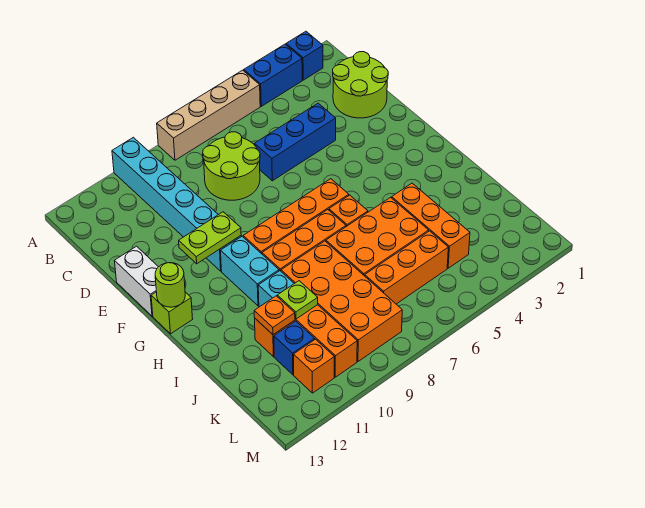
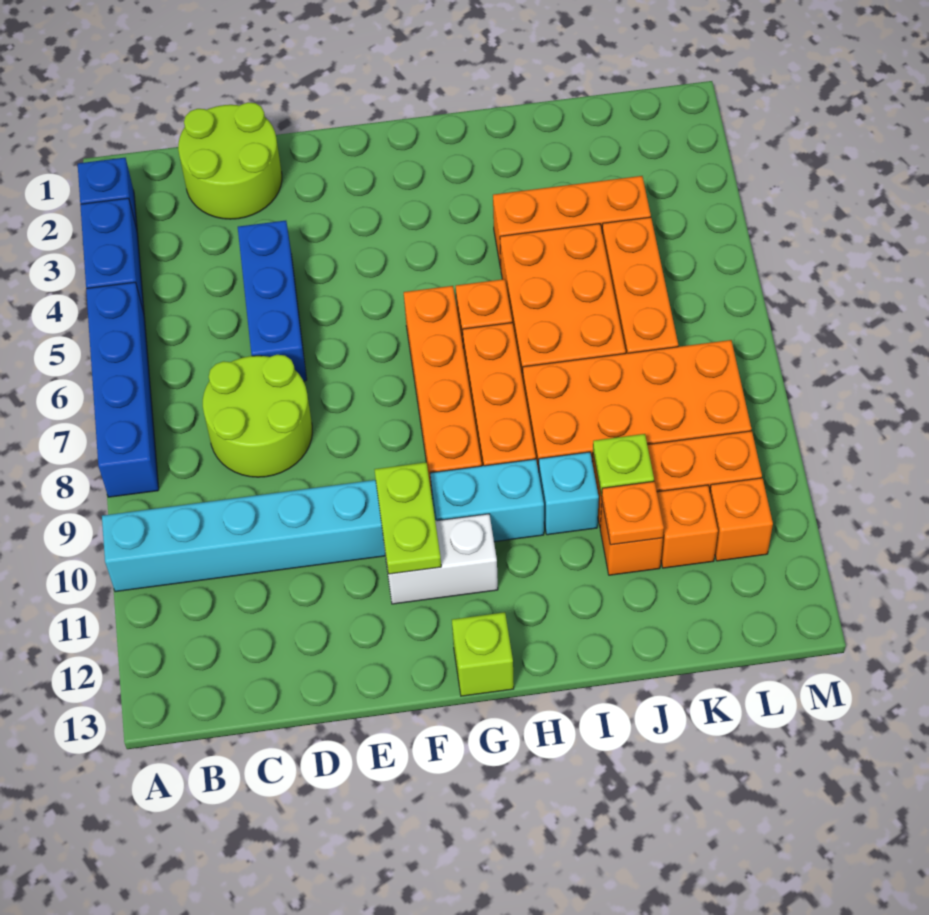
tan 1x4 brick [157,70,260,160] -> blue 1x4 brick [86,282,159,497]
white 1x2 brick [115,246,158,316] -> white 1x2 brick moved to [383,514,498,604]
lime 1x1 round brick [155,263,185,307] -> none
blue 1x1 brick [274,321,315,375] -> orange 1x1 brick [657,485,718,568]

